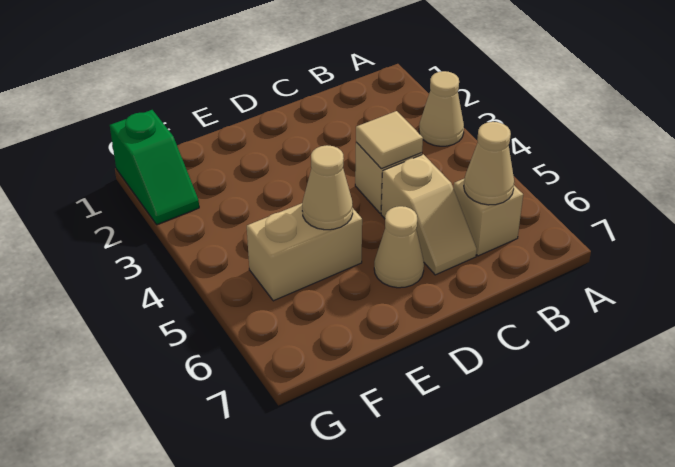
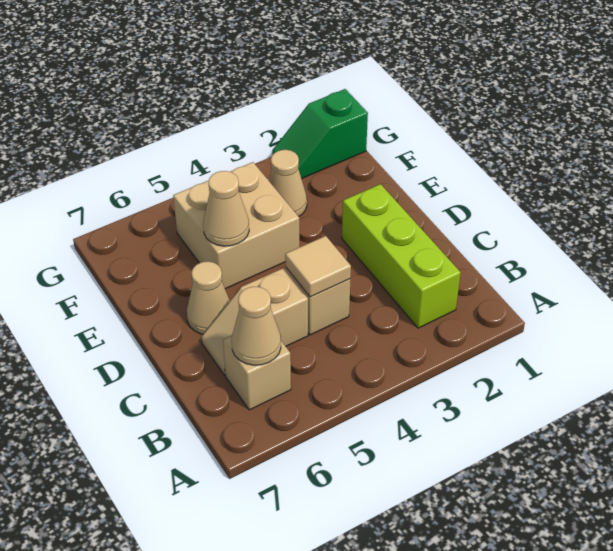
tan 1x1 cone [419,71,464,146] -> tan 1x1 cone moved to [269,150,307,217]
none -> lime 1x3 brick [342,184,461,328]
tan 1x2 brick [247,203,362,301] -> tan 2x2 brick [173,162,299,289]

